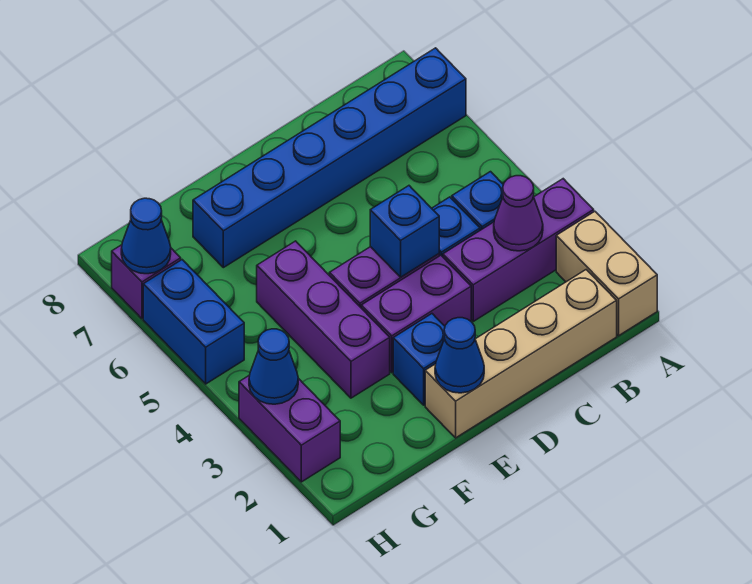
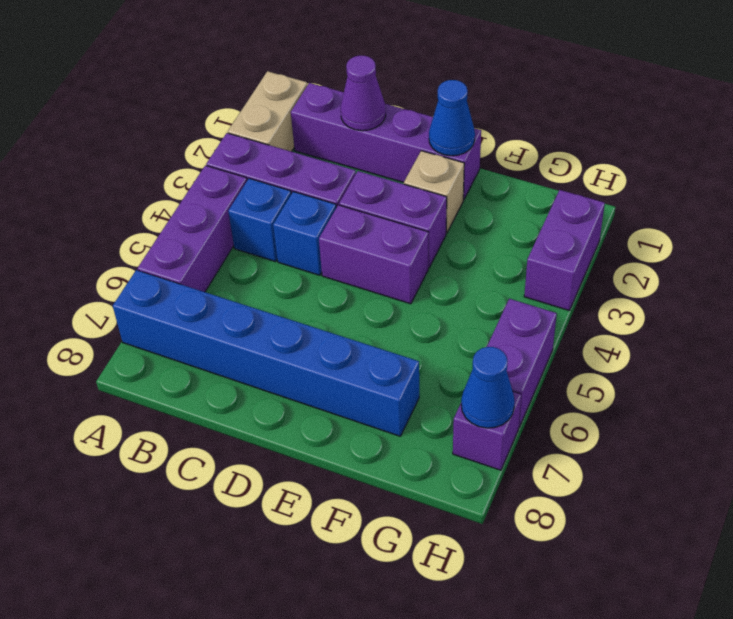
tan 1x4 brick [425,270,617,438] -> purple 1x4 brick [291,83,481,200]
purple 1x1 cone [494,176,543,251] -> purple 1x1 cone moved to [341,56,386,131]
blue 1x1 brick [370,186,439,277] -> none
blue 1x1 brick [393,314,445,405] -> tan 1x1 brick [404,151,464,233]
purple 1x3 brick [257,241,390,398] -> purple 1x3 brick moved to [137,165,247,292]
blue 1x1 cone [249,329,298,404] -> none
blue 1x2 brick [143,260,244,384] -> purple 1x2 brick [487,299,557,427]

